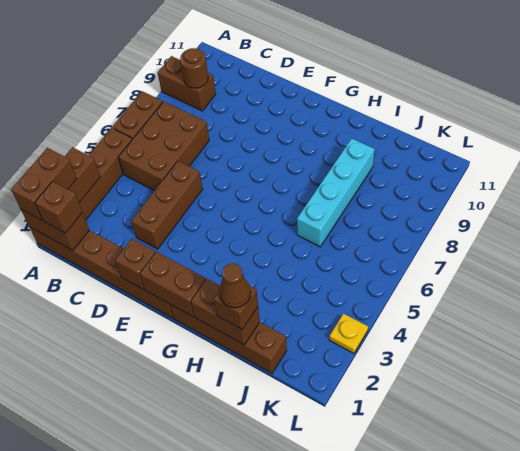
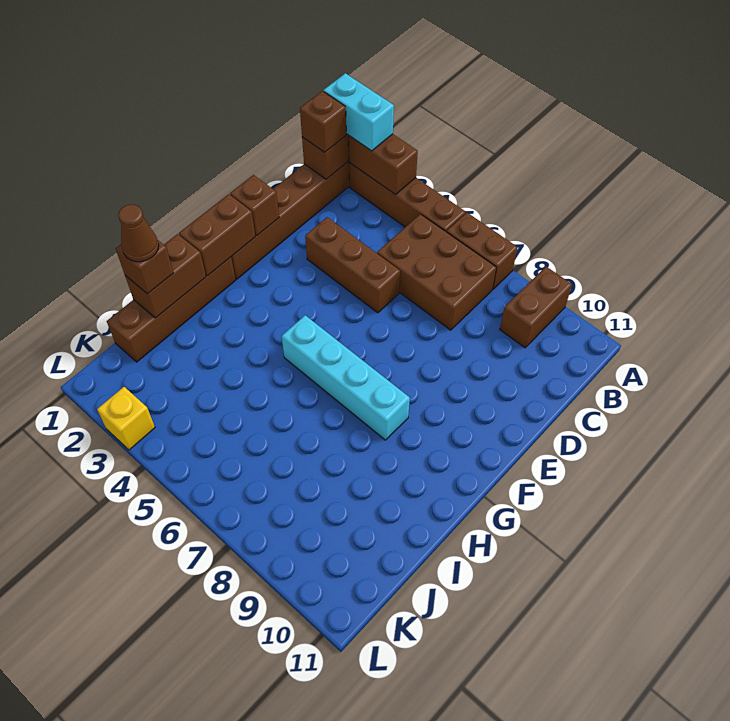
brown 1x2 brick [11,148,77,220] -> cyan 1x2 brick [323,73,394,151]
brown 1x1 round brick [180,48,208,88] -> none
cyan 1x4 brick [297,139,375,247] -> cyan 1x4 brick moved to [282,315,410,440]
yellow 1x1 plate [329,314,368,353] -> yellow 1x1 brick [97,387,155,450]

